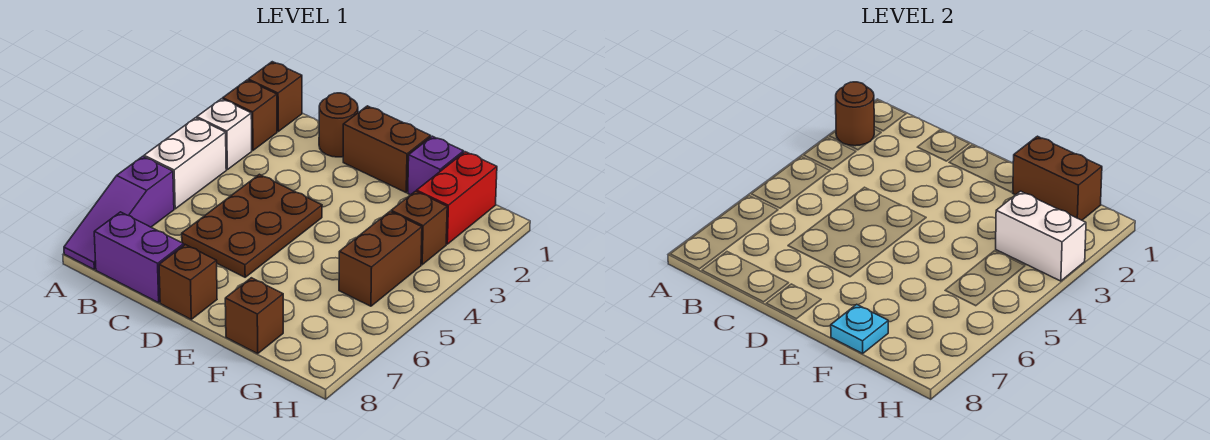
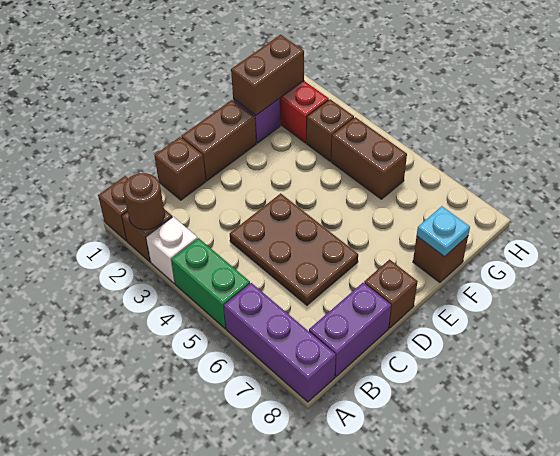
white 1x2 brick [144,118,226,209] -> green 1x2 brick [171,238,250,329]
purple 1x3 slope [64,156,174,269] -> purple 1x3 brick [224,283,336,402]
brown 1x1 round brick [319,93,358,157] -> brown 1x1 brick [154,137,206,200]
white 1x2 brick [996,191,1086,281] -> none

